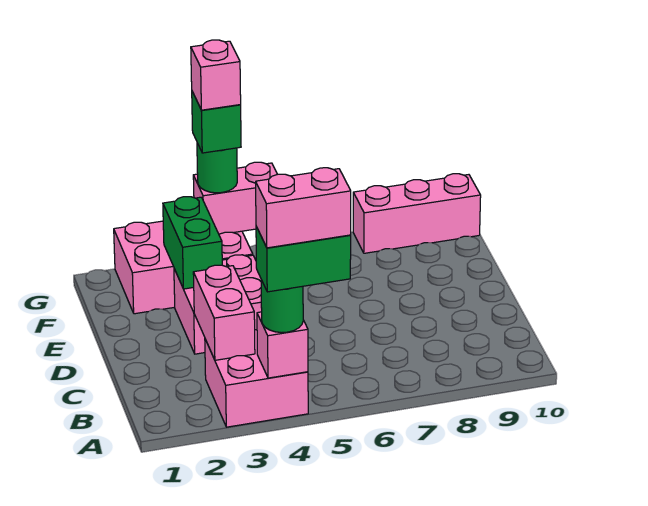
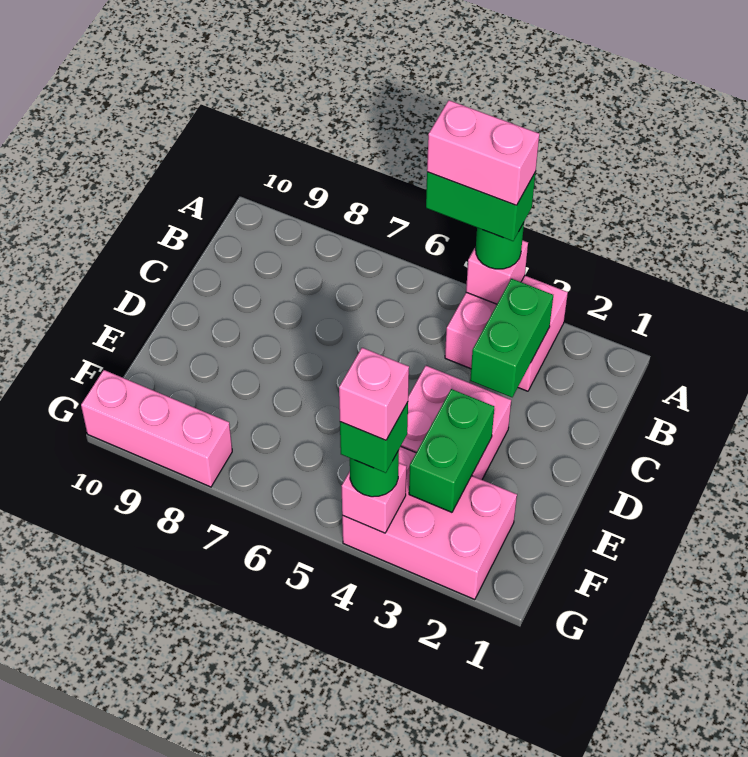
pink 1x2 brick [193,265,255,360] -> green 1x2 brick [470,279,553,397]
pink 1x2 brick [193,162,277,234] -> pink 1x1 brick [342,463,406,533]

